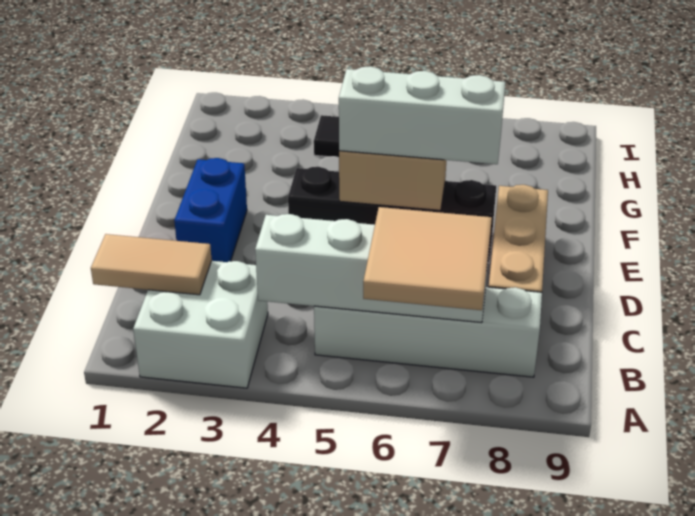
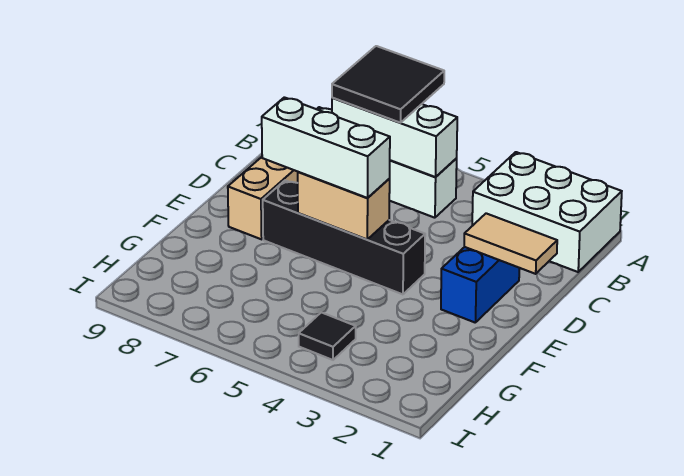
white 2x2 brick [133,261,268,388] -> white 2x3 brick [472,152,622,272]
tan 2x2 tile [363,207,492,310] -> black 2x2 tile [332,46,444,123]
tan 1x2 tile [91,234,212,295] -> tan 1x2 tile moved to [464,213,557,274]
white 1x4 brick [255,214,490,323] -> white 1x3 brick [332,98,457,177]

